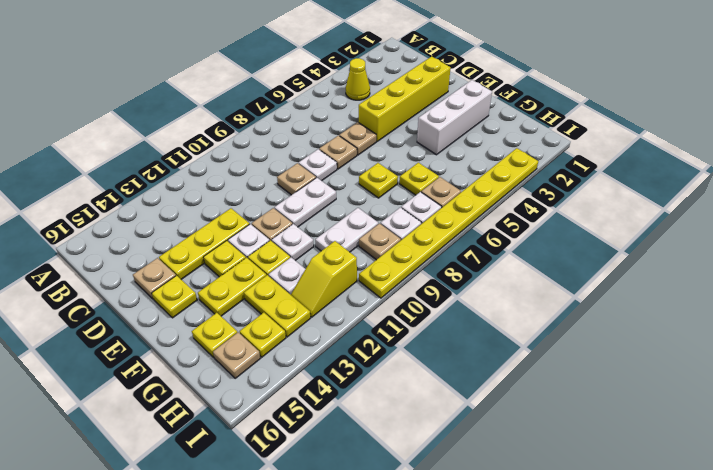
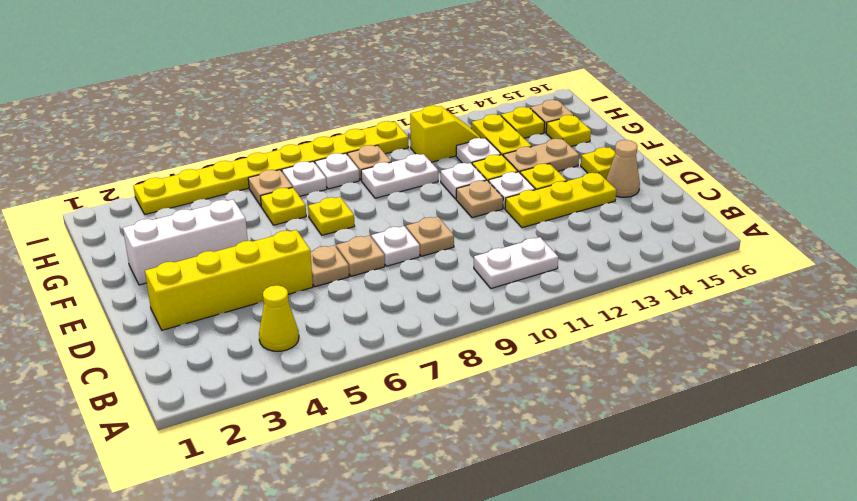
tan 1x1 plate [133,258,176,299] -> tan 1x1 cone [606,140,640,197]
white 1x2 plate [274,178,336,227] -> white 1x2 plate moved to [474,237,558,289]
yellow 1x2 plate [198,258,266,316] -> tan 1x2 plate [503,139,579,173]

